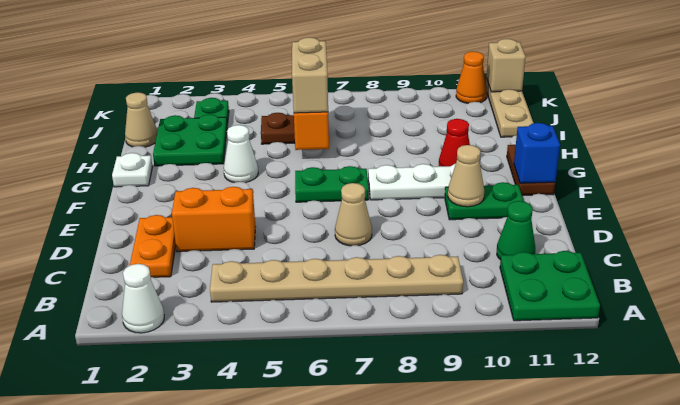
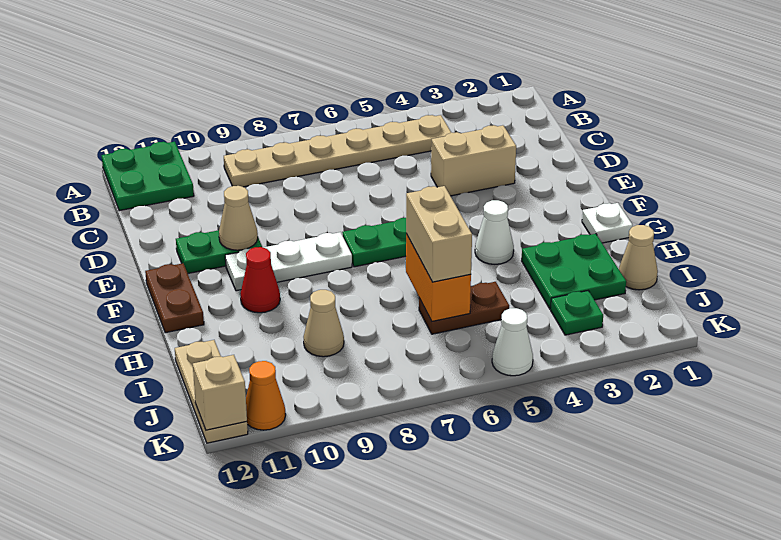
white 1x1 cone [122,264,164,333] -> white 1x1 cone moved to [492,308,533,376]
orange 1x2 plate [130,215,176,277] -> none
green 1x1 cone [497,201,535,260] -> none
orange 1x2 brick [172,187,255,252] -> tan 1x2 brick [431,125,516,196]
tan 1x1 cone [335,183,372,246] -> tan 1x1 cone moved to [304,290,344,357]
blue 1x1 brick [514,123,560,183] -> none

